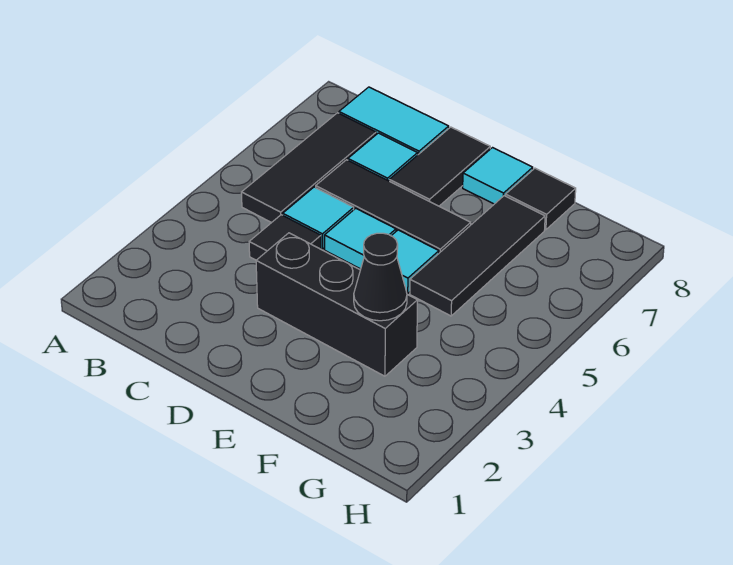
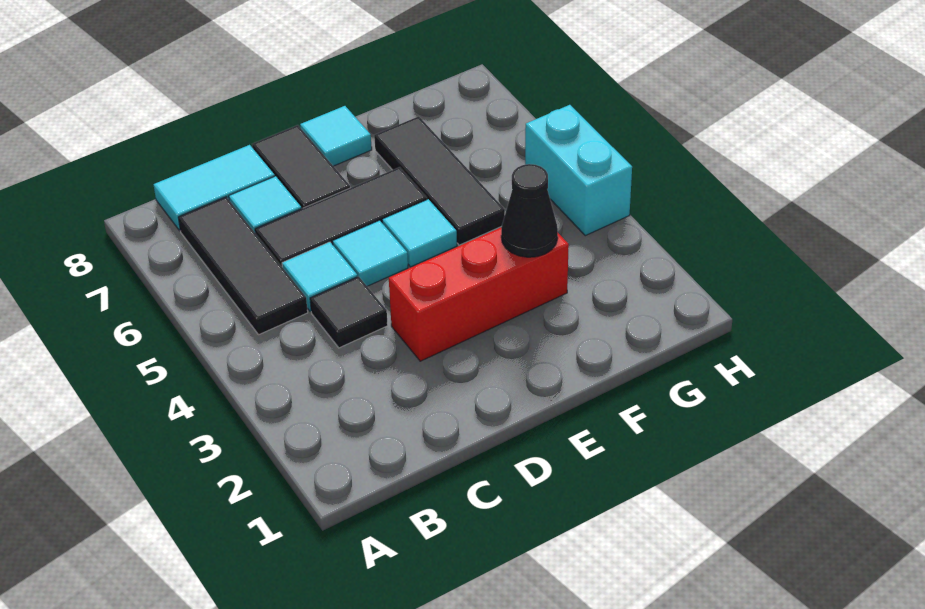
black 1x3 brick [256,233,418,376] -> red 1x3 brick [389,228,569,361]
black 1x1 tile [506,168,576,230] -> none
none -> cyan 1x2 brick [525,105,632,236]

